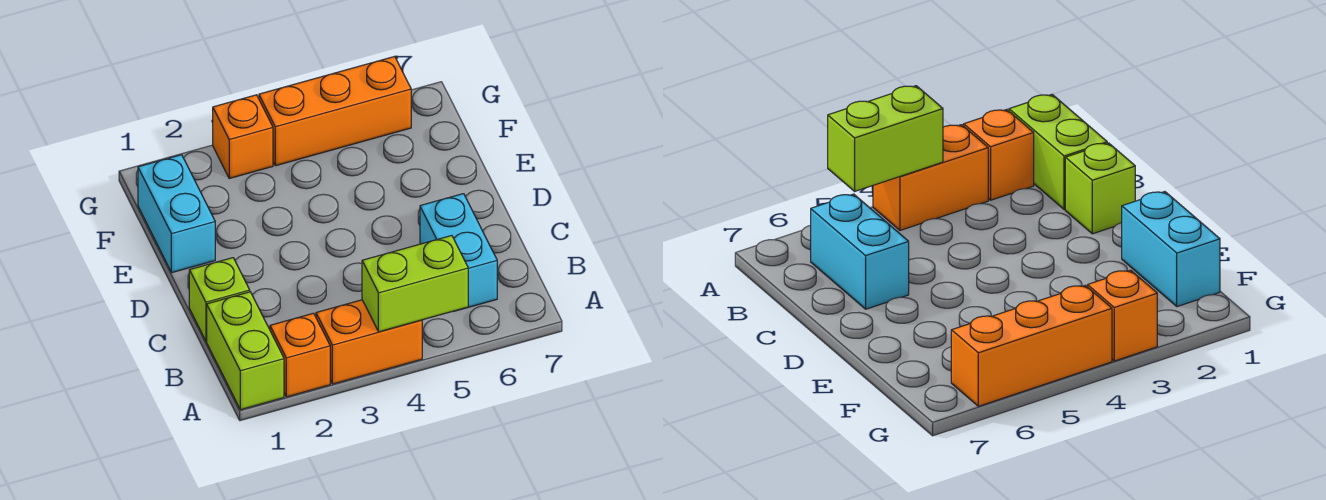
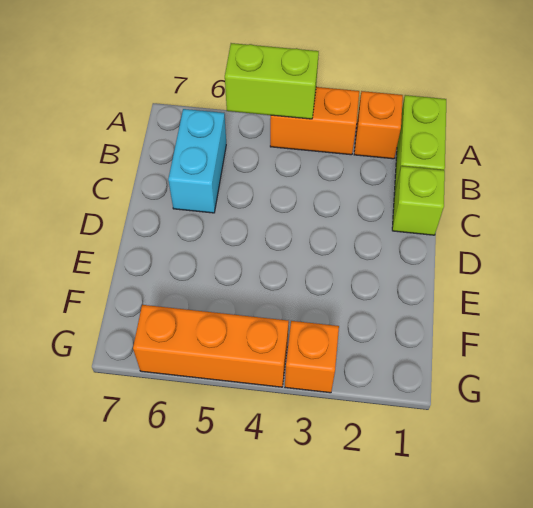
cyan 1x2 brick [138,155,215,273] -> none

